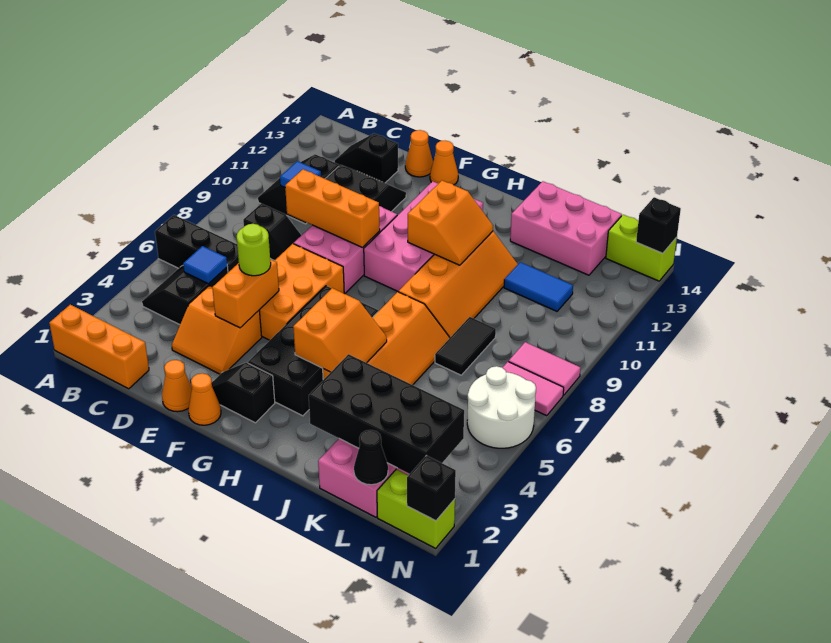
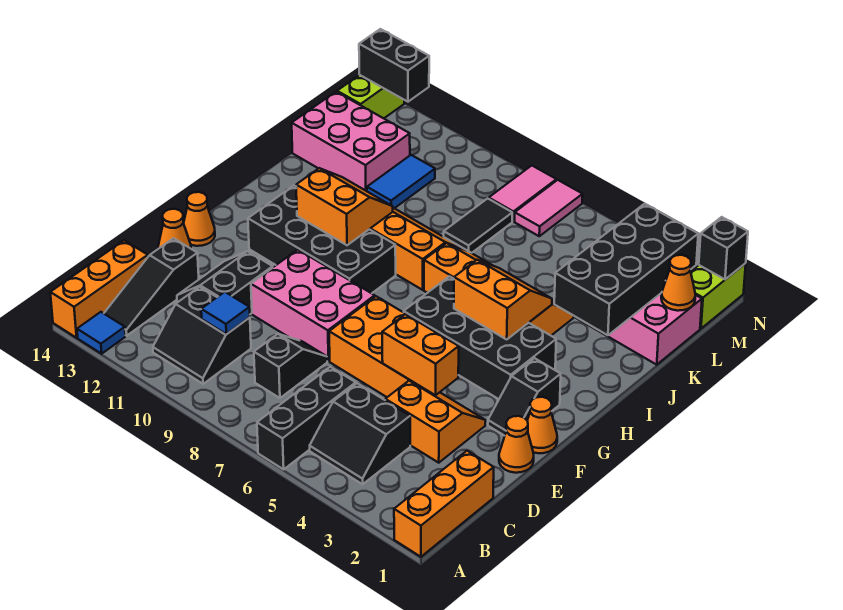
blue 1x1 tile [183,246,227,284] -> blue 1x1 tile moved to [77,312,125,354]
black 1x2 slope [335,134,398,183] -> black 1x3 slope [104,238,199,336]
orange 2x2 slope [172,286,262,374] -> orange 2x2 slope turned to [385,381,486,463]
orange 1x3 brick [285,169,380,248] -> orange 1x3 brick moved to [50,240,148,338]
lime 1x1 round brick [237,224,271,276] -> none
pink 2x4 brick [364,181,483,292] -> black 2x4 brick [248,186,396,293]
pink 2x3 brick [510,181,622,275] -> pink 2x3 brick turned to [292,92,410,191]
black 1x2 tile [435,317,496,375] -> black 1x2 tile turned to [444,198,512,253]
black 1x1 cone [354,430,388,485] -> orange 1x1 cone [661,255,695,311]
white 2x2 round brick [467,366,536,448] -> none
black 1x1 brick [636,197,681,253] -> black 1x2 brick [359,29,429,102]

